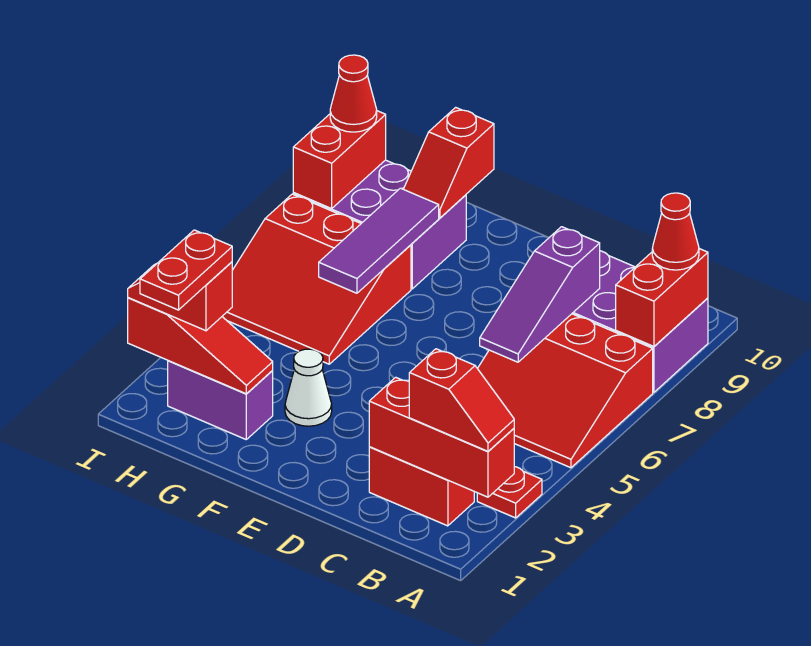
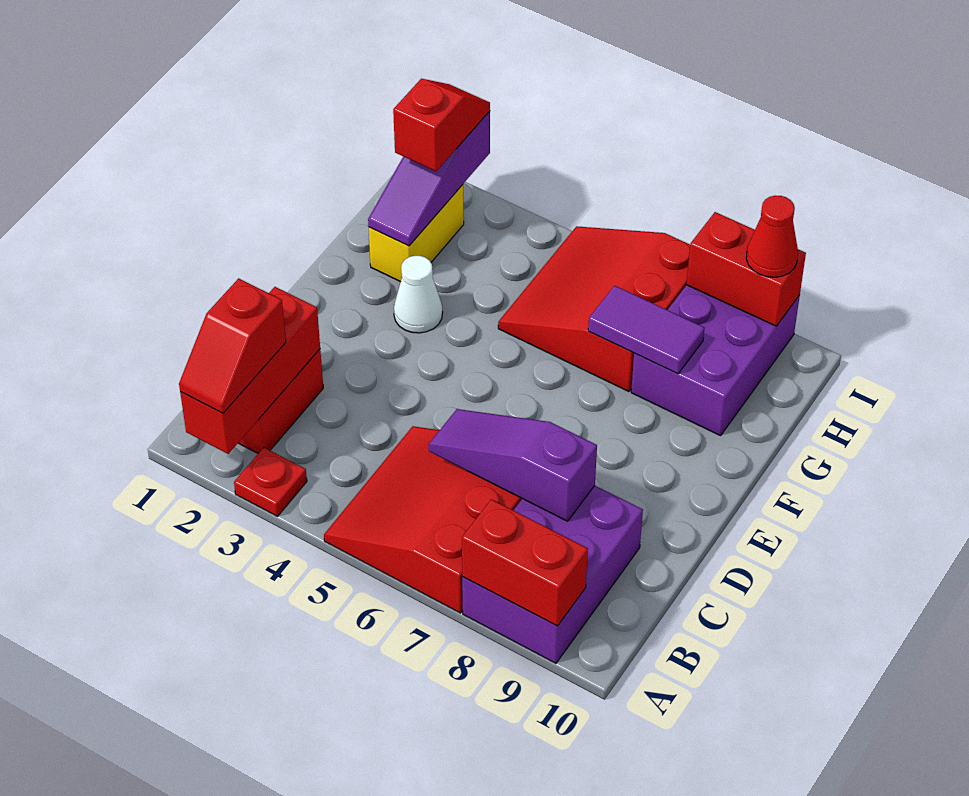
red 1x1 cone [652,193,699,270] -> none
purple 1x2 brick [168,361,273,439] -> yellow 1x2 brick [369,185,464,282]
red 1x3 slope [128,298,273,394] -> purple 1x3 slope [368,111,490,246]
purple 1x3 tile [319,188,439,293] -> purple 1x2 tile [588,286,704,374]
red 1x2 slope [404,107,494,218] -> none
red 1x2 plate [140,230,232,310] -> none

